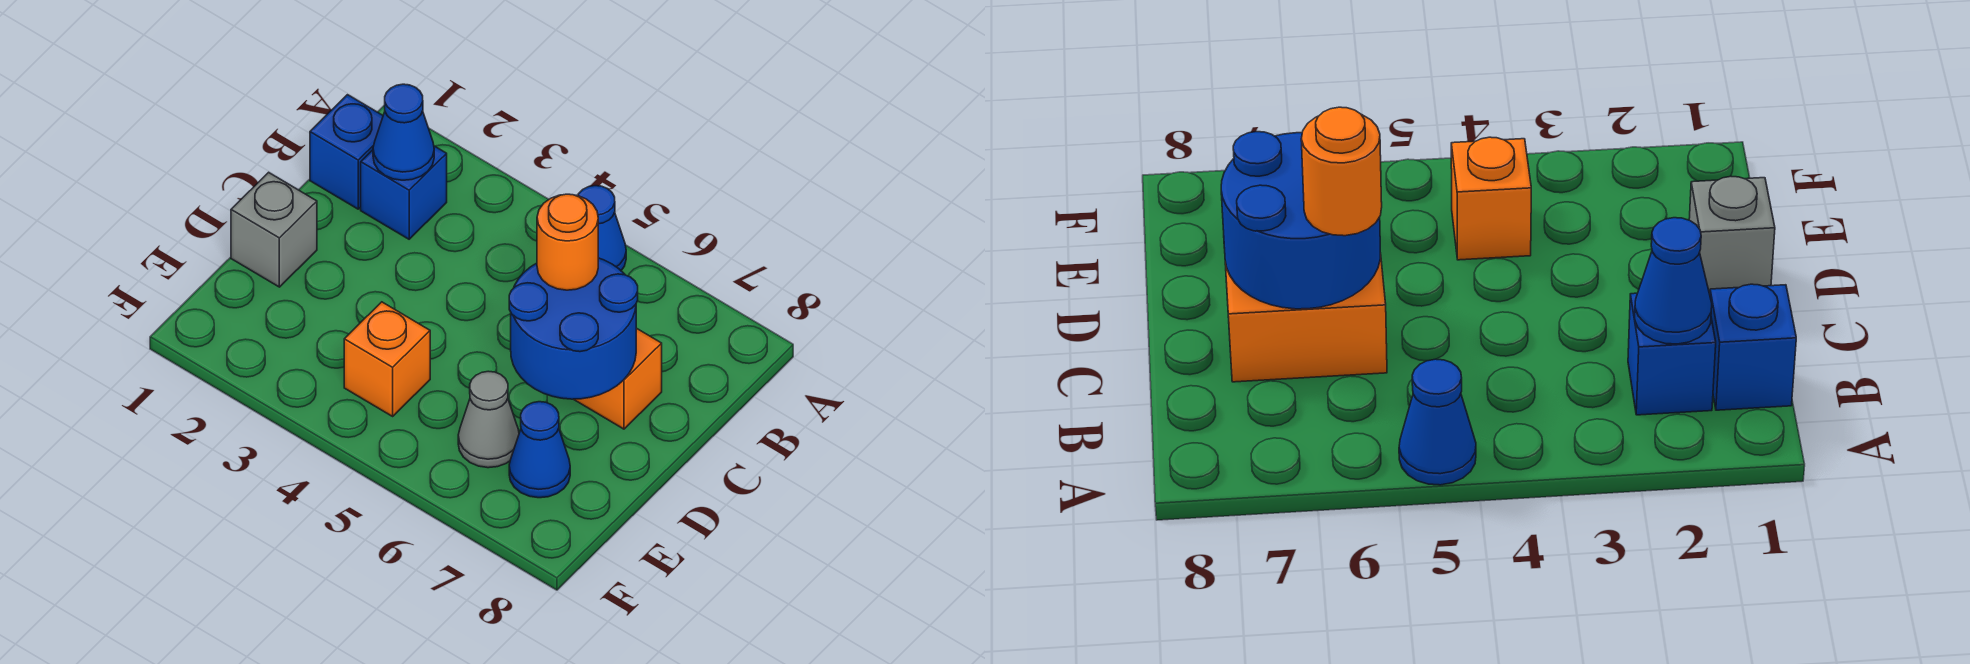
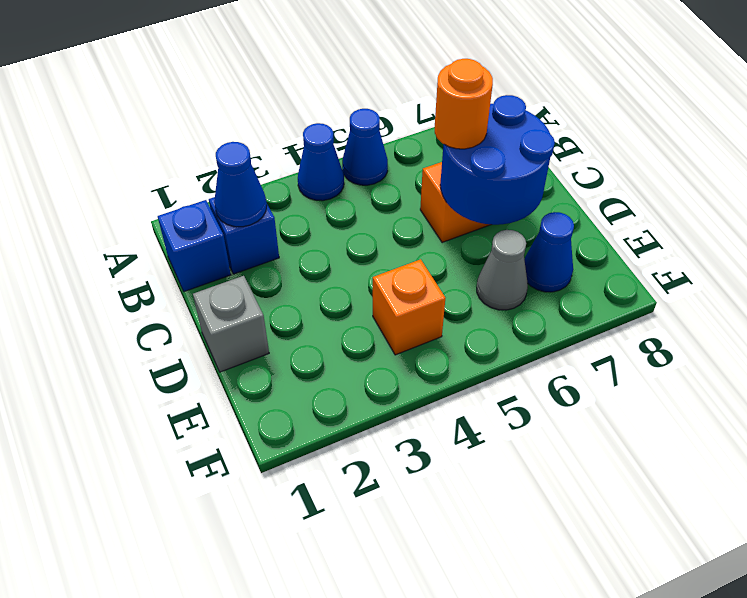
none -> blue 1x1 cone [298,123,344,201]

